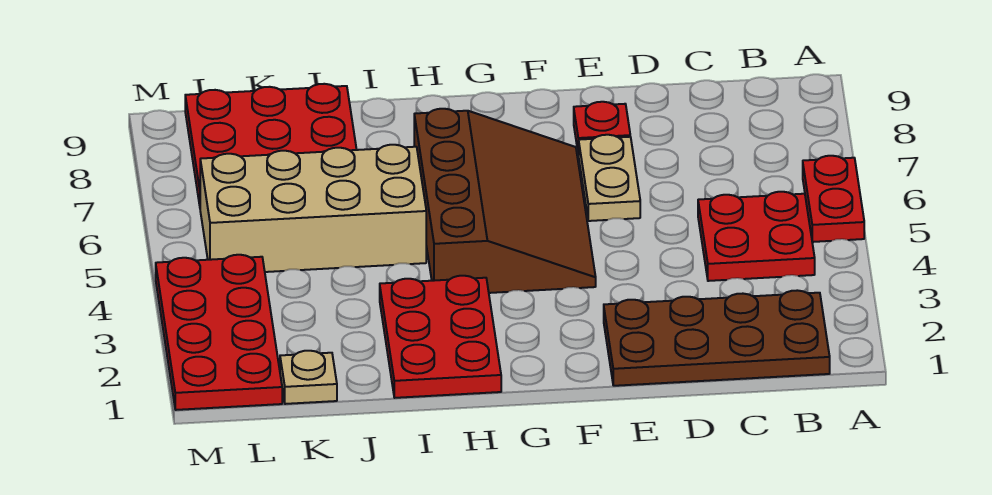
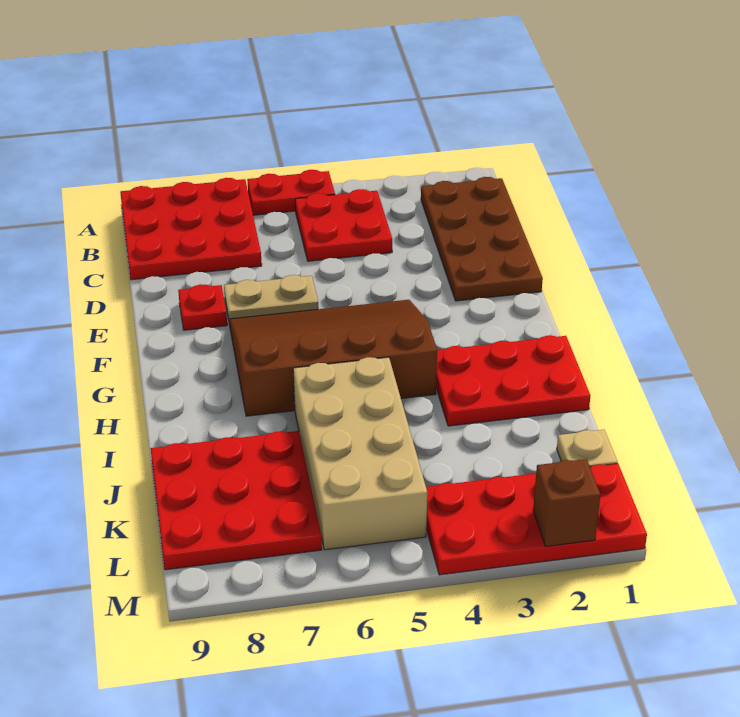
none -> red 3x3 plate [120,178,262,280]
none -> brown 1x1 brick [533,459,600,546]

